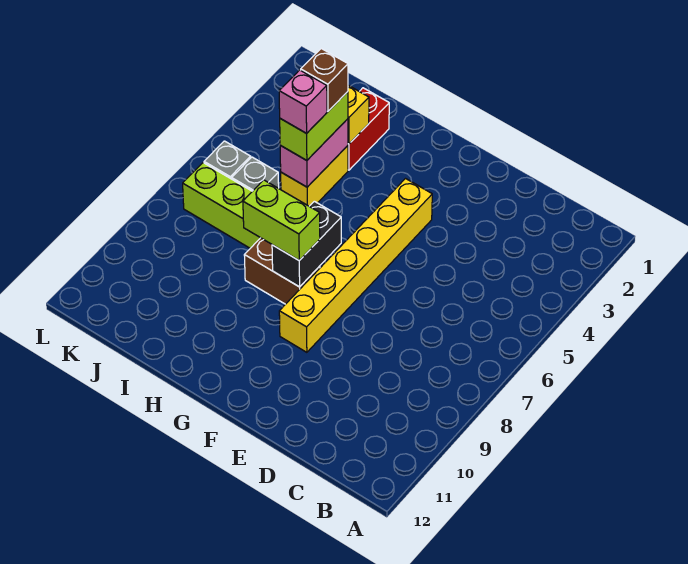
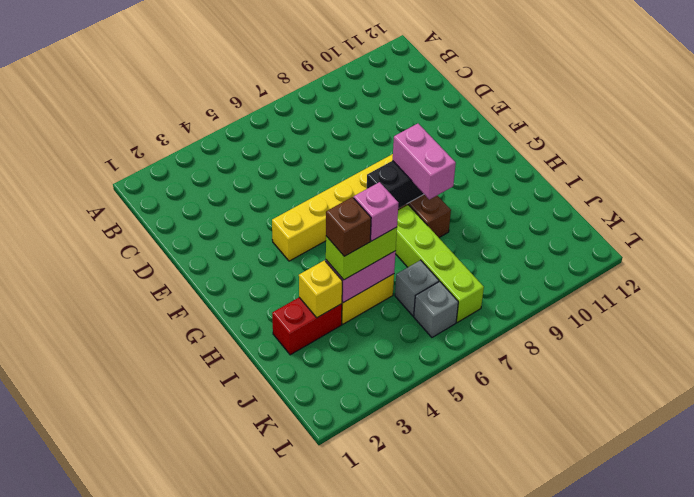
lime 1x2 brick [243,180,320,260] -> pink 1x2 brick [393,124,456,199]

